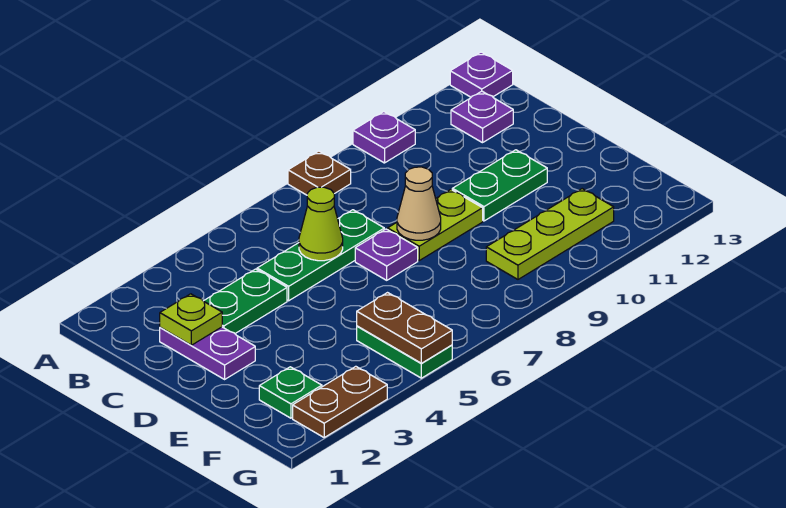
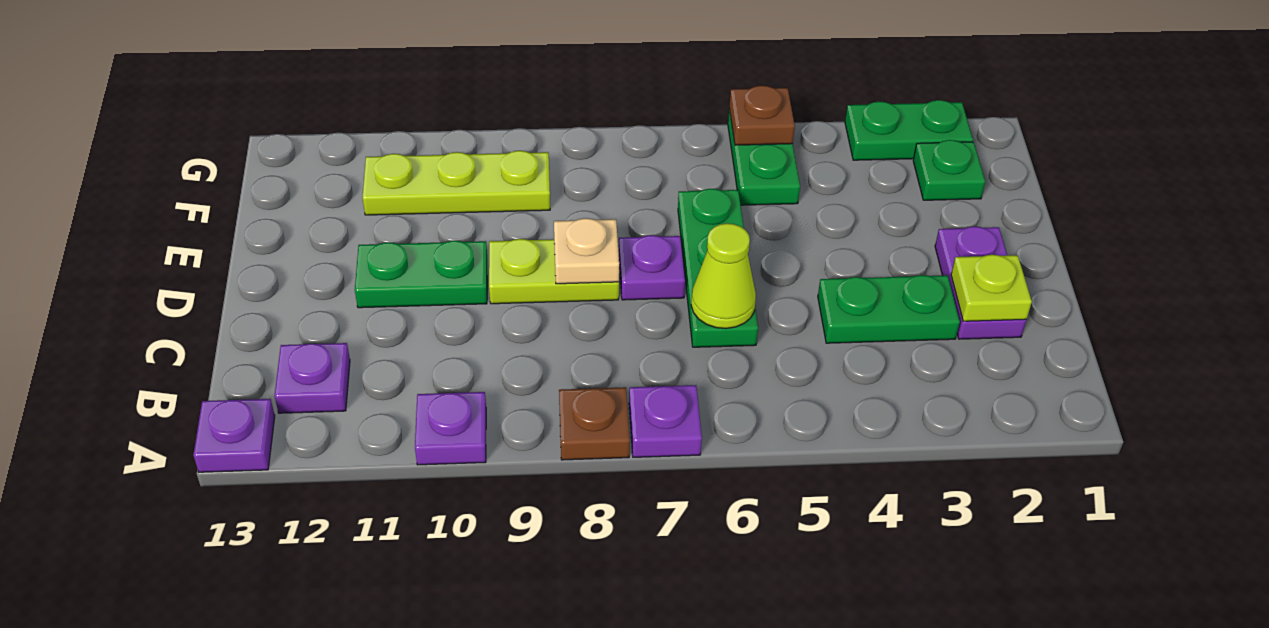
none -> purple 1x1 plate [629,385,702,457]
green 1x3 plate [257,210,384,301] -> green 1x3 plate turned to [678,189,758,347]
tan 1x1 cone [397,167,441,240] -> tan 1x1 plate [554,218,619,284]
brown 1x2 plate [357,293,452,363] -> brown 1x1 plate [729,86,795,145]
brown 1x2 plate [293,366,387,437] -> green 1x2 plate [845,100,973,160]

